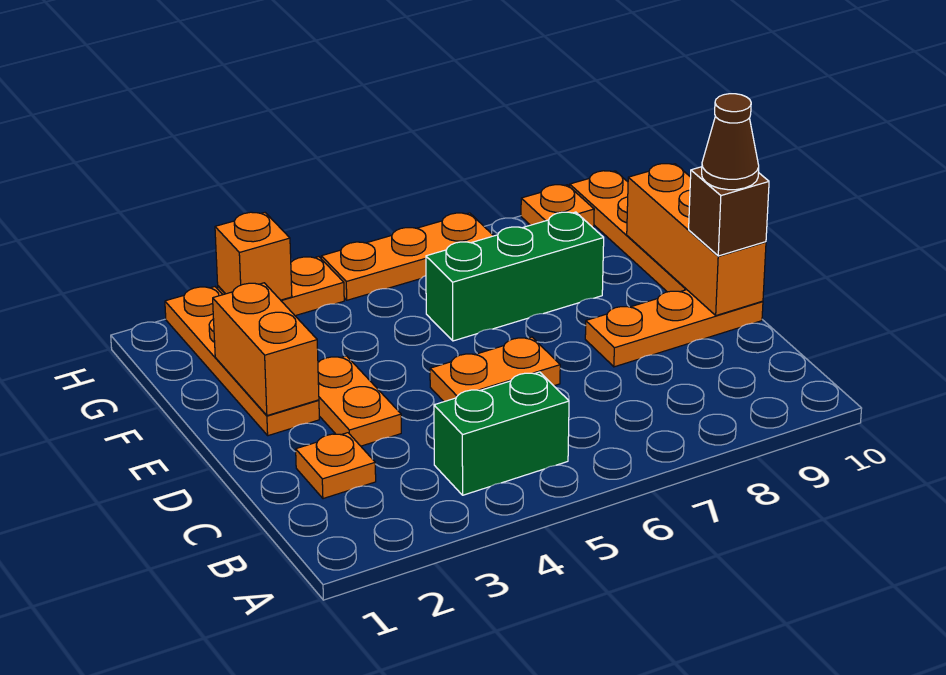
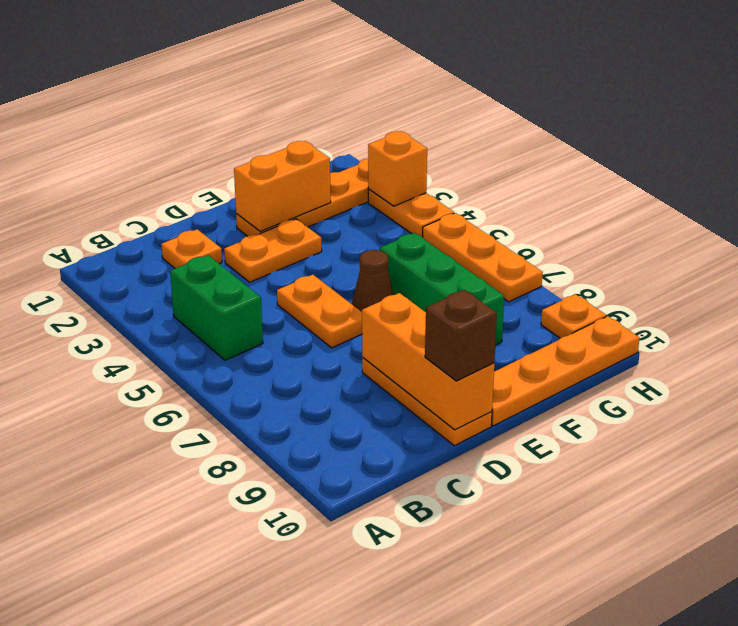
orange 1x3 brick [627,164,766,316] -> orange 1x3 brick turned to [362,293,494,430]
brown 1x1 cone [702,94,759,190] -> brown 1x1 cone moved to [352,250,394,312]

